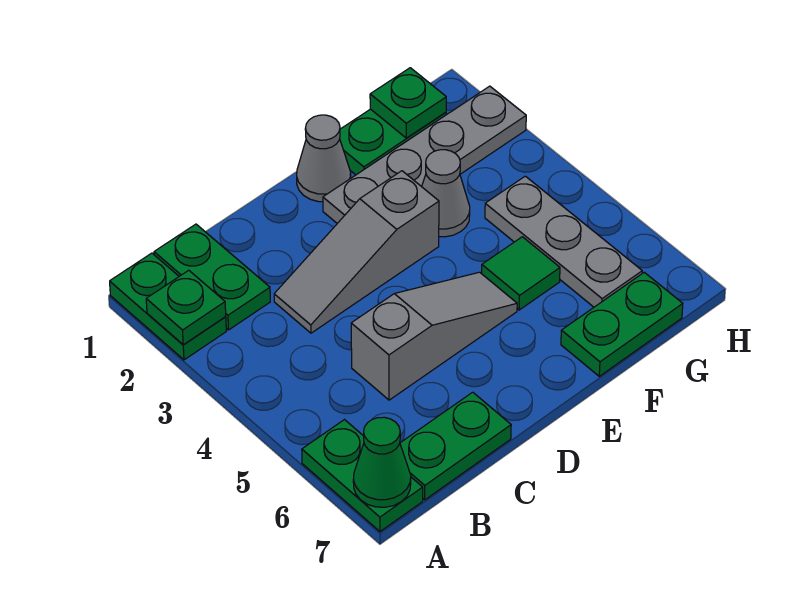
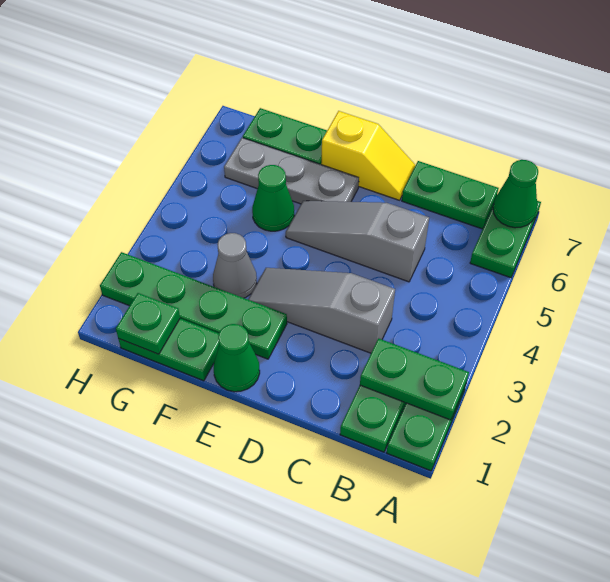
green 1x1 plate [146,270,226,345] -> green 1x2 plate [360,338,469,420]
grey 1x3 slope [274,171,439,333] -> grey 1x3 slope turned to [248,268,395,353]
none -> yellow 1x2 slope [321,111,415,200]
grey 1x1 cone [297,115,351,202] -> green 1x1 cone [214,324,260,392]
grey 1x4 plate [323,86,526,223] -> green 1x4 plate [100,252,287,359]
green 1x1 tile [482,237,560,310] -> green 1x1 cone [252,165,294,231]
grey 1x3 plate [485,176,642,307] -> grey 1x3 plate turned to [224,138,359,204]

